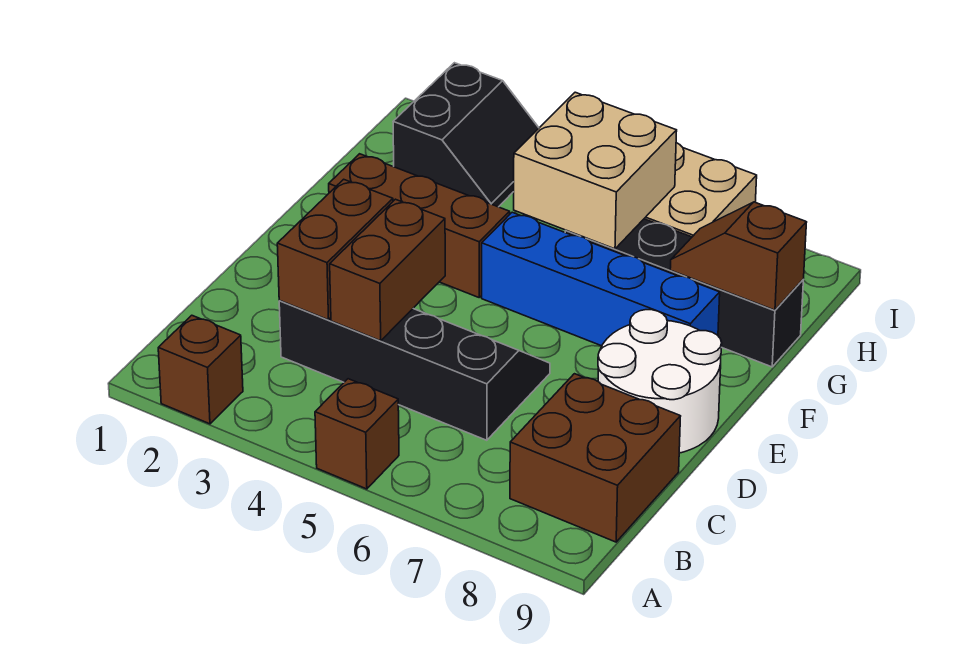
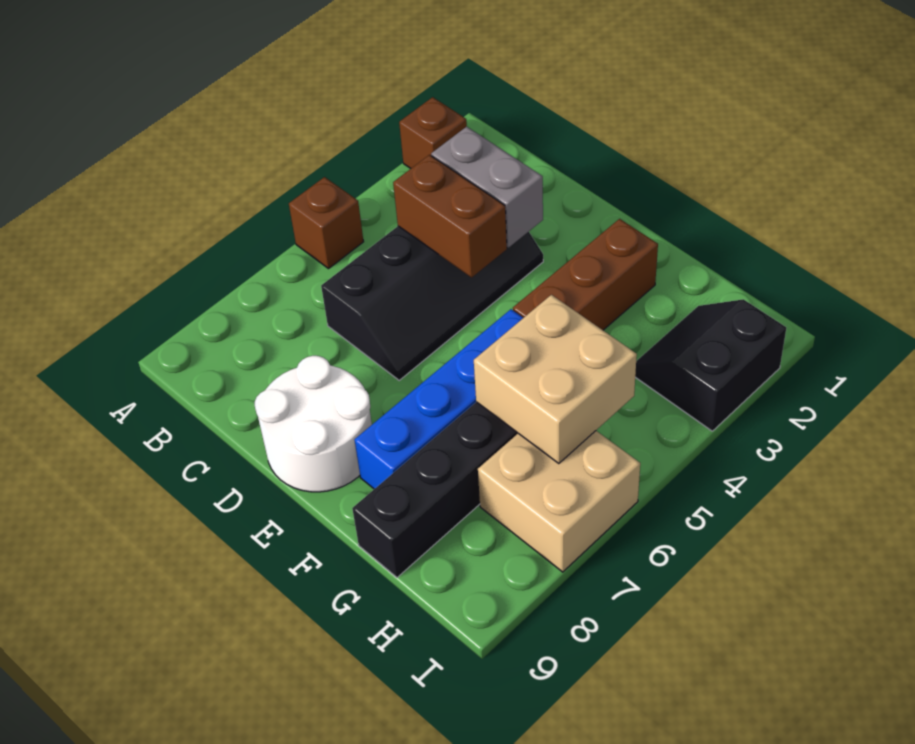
brown 2x2 brick [510,374,681,542] -> none
brown 1x2 brick [277,179,393,320] -> grey 1x2 brick [431,127,543,248]
brown 1x2 slope [670,202,807,310] -> none
black 2x2 slope [393,63,539,207] -> black 2x2 slope turned to [635,299,786,431]

